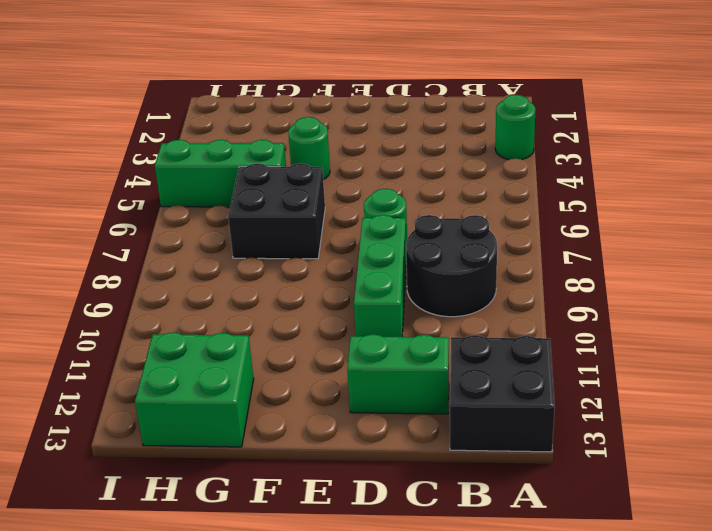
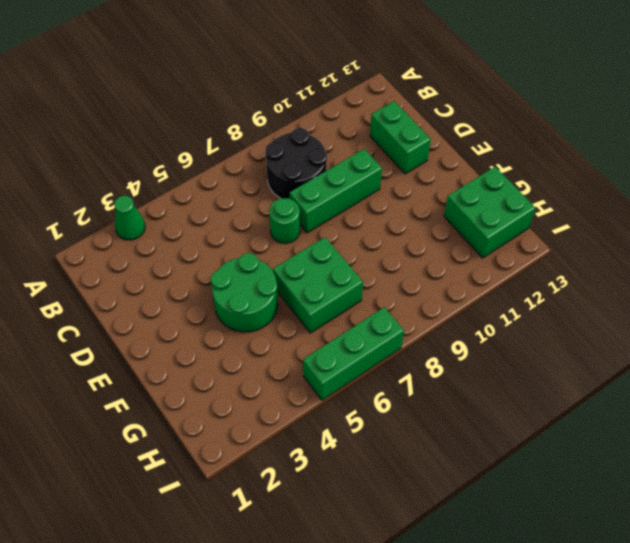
green 1x1 round brick [495,95,536,160] -> green 1x1 cone [114,196,145,240]
black 2x2 brick [450,335,555,452] -> none
green 1x1 round brick [288,117,330,180] -> green 2x2 round brick [211,253,278,332]
black 2x2 brick [228,163,325,259] -> green 2x2 brick [273,237,363,333]
green 1x3 brick [155,140,286,207] -> green 1x3 brick turned to [303,307,404,400]

